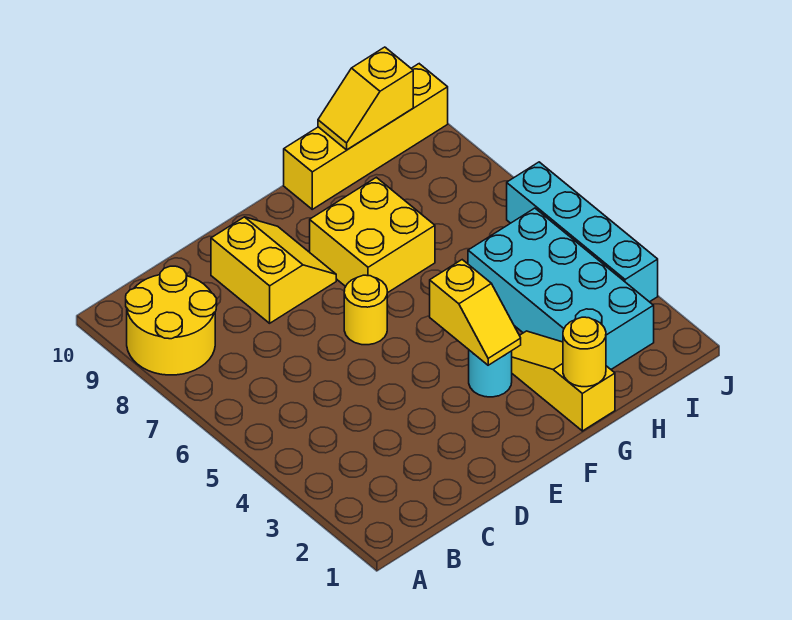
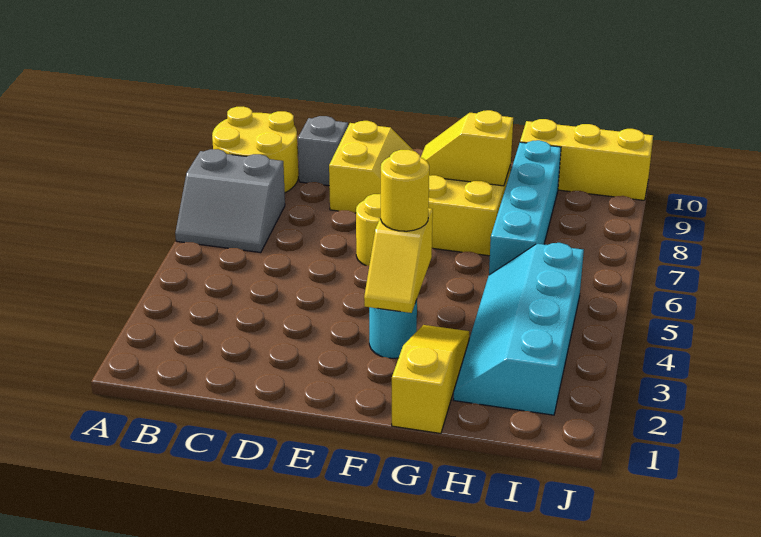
none -> grey 2x2 slope [175,149,285,253]
none -> grey 1x1 brick [298,116,348,186]
yellow 1x1 round brick [563,317,606,387] -> yellow 1x1 round brick moved to [381,150,429,231]
yellow 1x4 brick [284,64,448,209] -> yellow 1x3 brick [520,119,653,200]
cyan 2x4 brick [468,208,654,369] -> cyan 2x4 slope [454,243,584,415]
yellow 1x2 slope [318,47,413,150] -> yellow 1x2 slope moved to [421,110,513,186]
cyan 1x4 brick [507,162,658,302] -> cyan 1x4 brick moved to [489,140,561,275]

